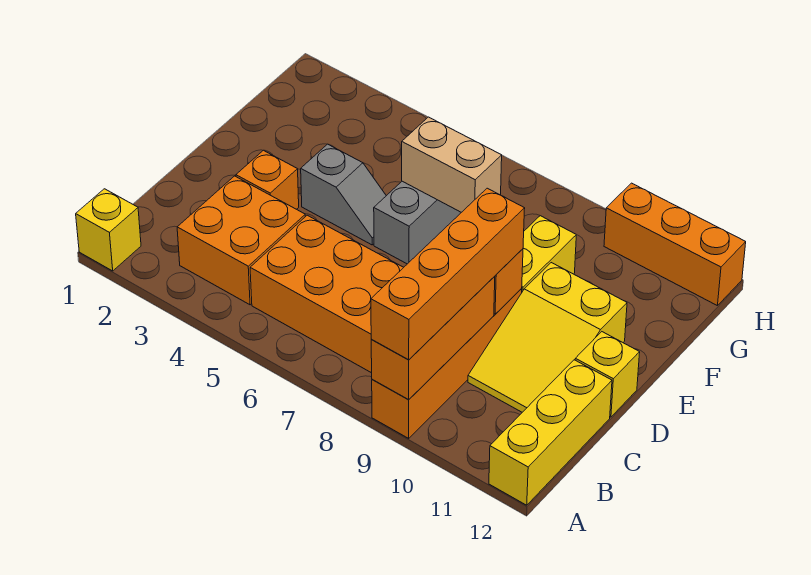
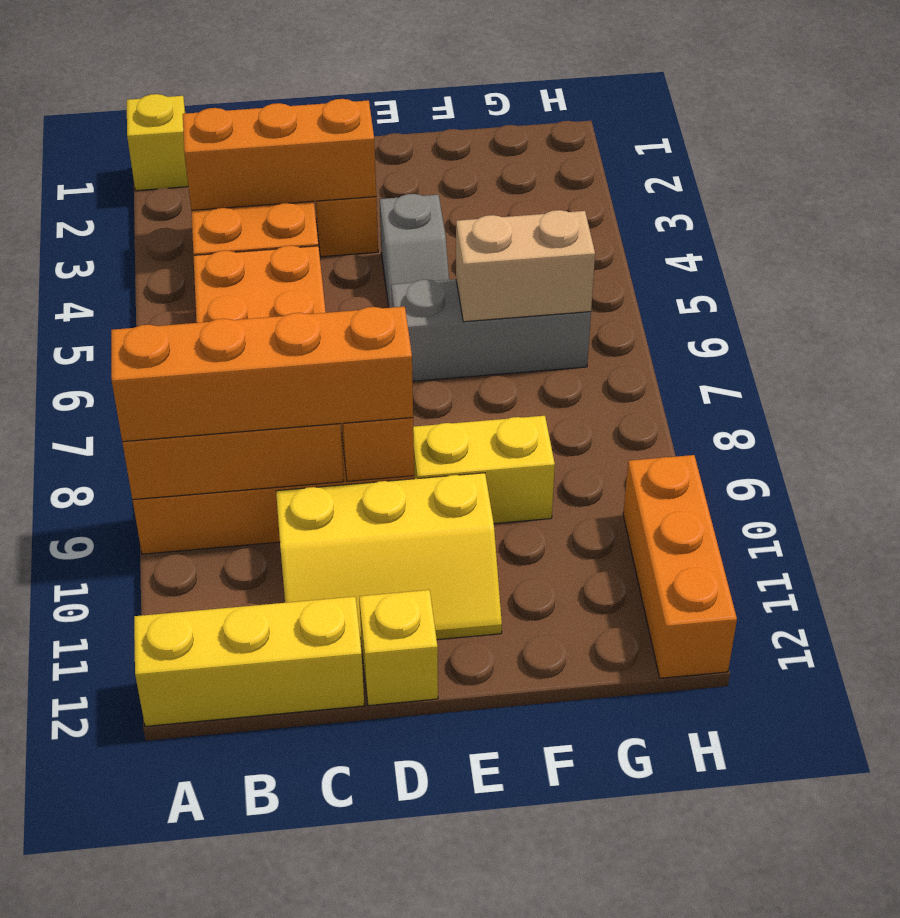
none -> orange 1x3 brick [183,99,376,210]
yellow 2x3 slope [468,263,627,412] -> yellow 2x3 slope turned to [276,473,502,647]
tan 1x2 brick [402,117,502,212] -> tan 1x2 brick turned to [456,210,595,322]

